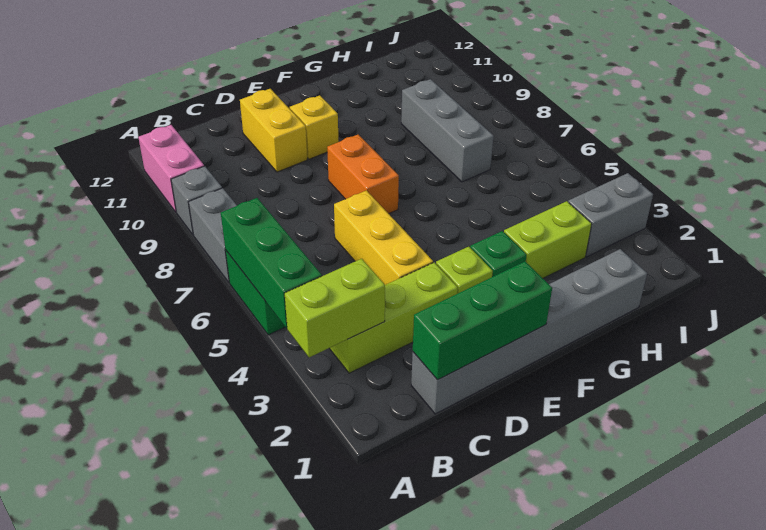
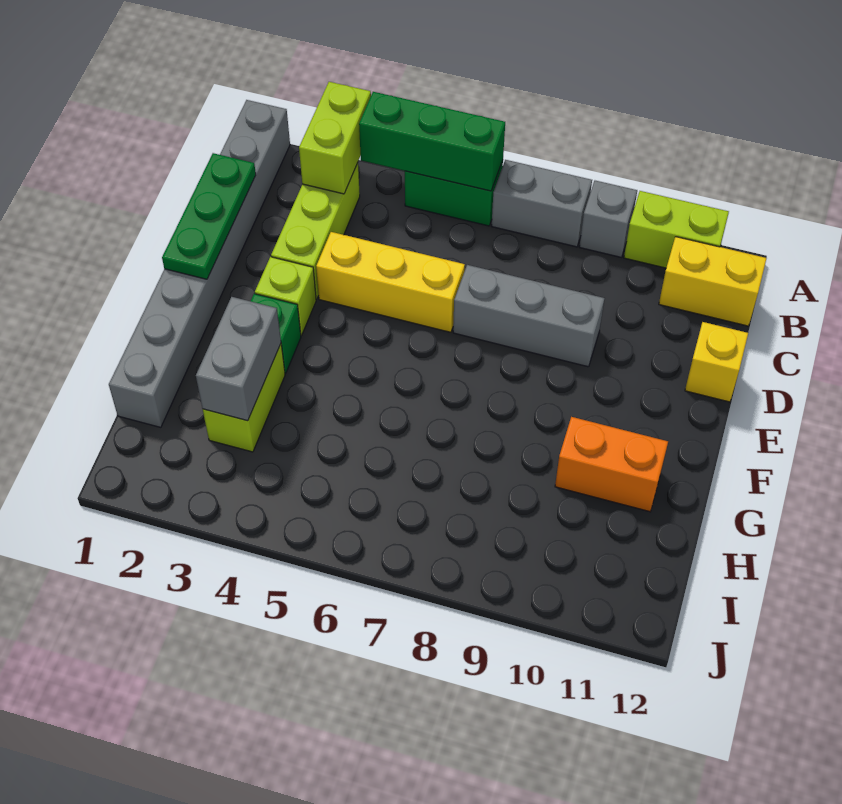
pink 1x2 brick [138,125,204,212] -> lime 1x2 brick [624,191,729,268]
grey 1x6 brick [411,249,647,414] -> grey 1x8 brick [109,100,290,427]
green 1x3 brick [413,262,552,380] -> green 1x3 plate [162,153,256,279]
yellow 1x2 brick [240,89,307,172] -> yellow 1x2 brick moved to [659,237,767,326]
orange 1x2 brick [327,135,399,214] -> orange 1x2 brick moved to [555,417,668,512]
yellow 1x1 brick [290,95,339,159] -> yellow 1x1 brick moved to [685,322,748,402]
grey 1x3 brick [401,79,494,182] -> grey 1x3 brick moved to [453,265,605,367]
grey 1x2 brick [568,173,653,257] -> grey 1x2 brick moved to [196,297,281,421]

